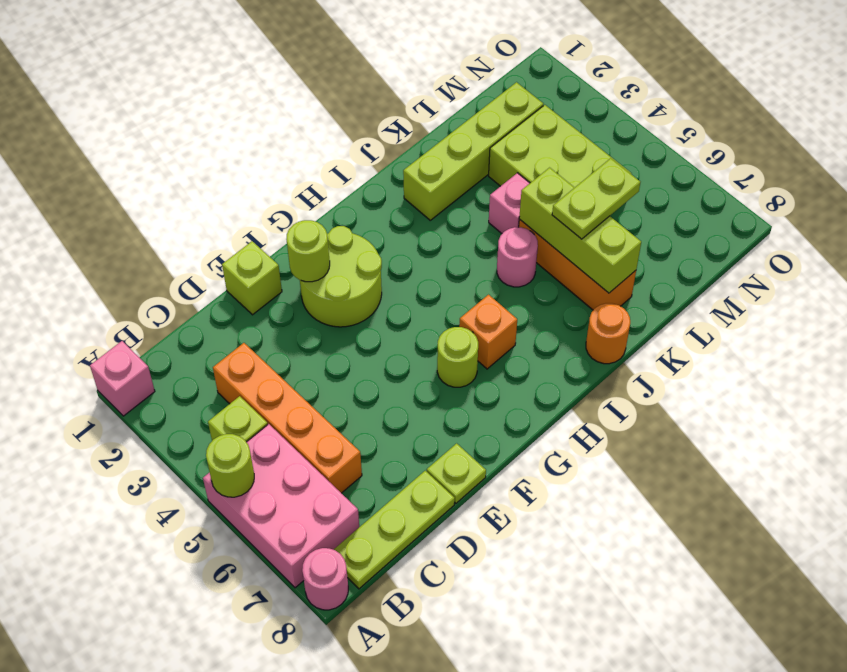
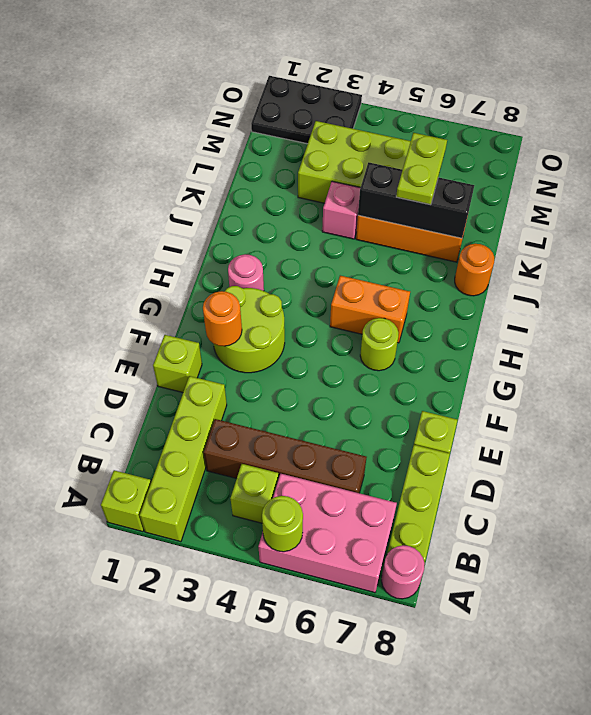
pink 1x1 brick [90,341,155,416] -> lime 1x1 brick [101,470,151,532]
orange 1x4 brick [213,343,362,493] -> brown 1x4 brick [204,419,367,493]
lime 1x1 round brick [286,220,330,282] -> orange 1x1 round brick [203,291,242,346]
orange 1x1 brick [459,295,517,369] -> orange 1x2 brick [330,276,410,343]
lime 1x4 brick [403,82,543,220] -> lime 1x4 brick moved to [140,376,227,542]
pink 1x1 round brick [497,227,538,287] -> pink 1x1 round brick moved to [228,254,264,291]
lime 1x3 brick [519,168,641,293] -> black 1x3 brick [358,162,474,238]
none -> black 2x3 plate [251,76,362,144]

